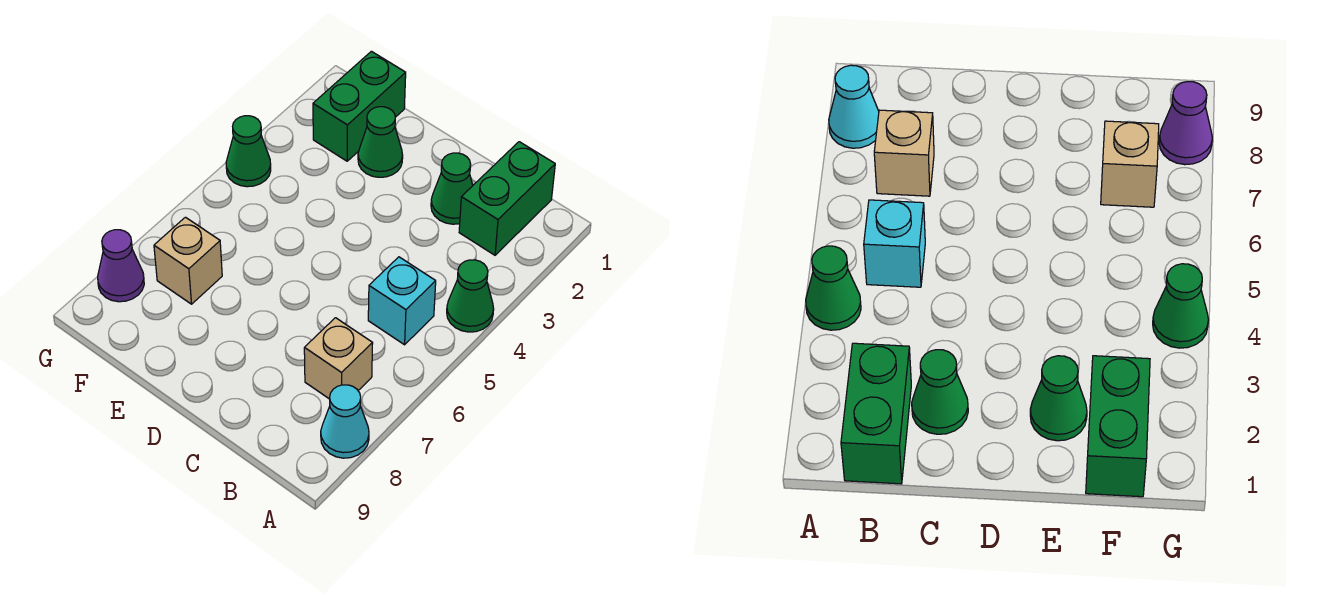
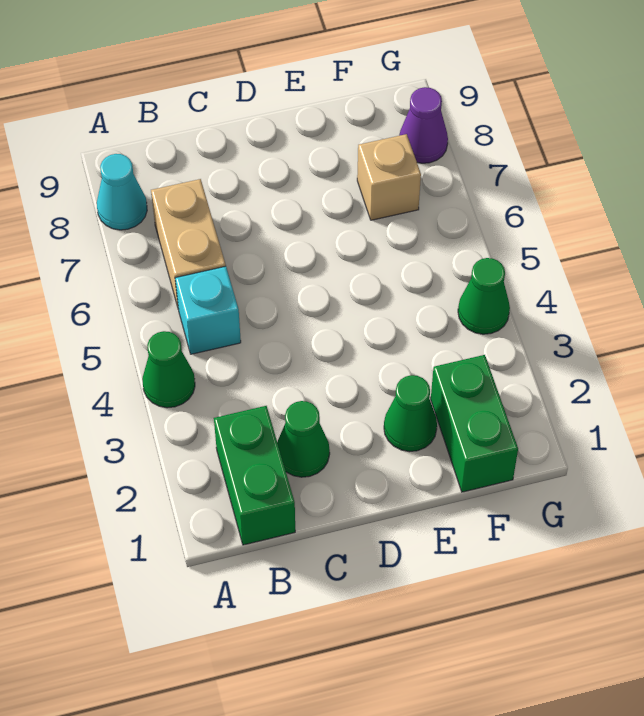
tan 1x1 brick [304,318,373,399] -> tan 1x2 brick [151,179,226,307]

